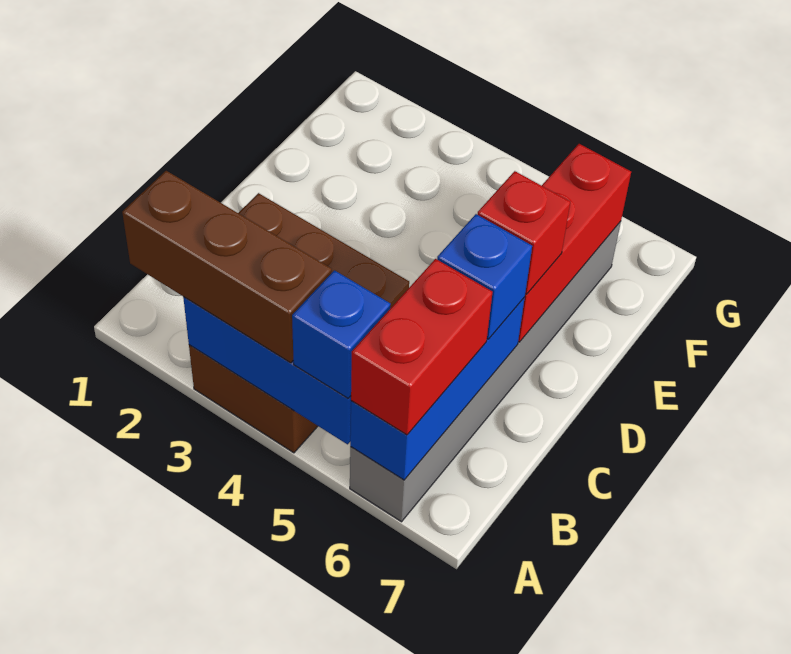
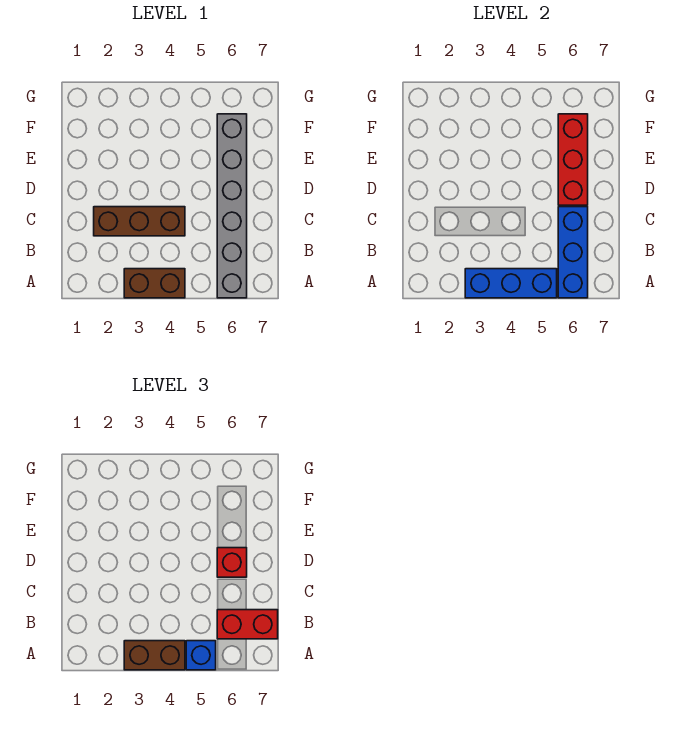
brown 1x3 brick [122,171,332,363] -> brown 1x2 brick [124,641,185,670]
red 1x2 brick [351,259,493,435] -> red 1x2 brick turned to [217,610,278,639]
blue 1x1 brick [437,214,532,339] -> none

